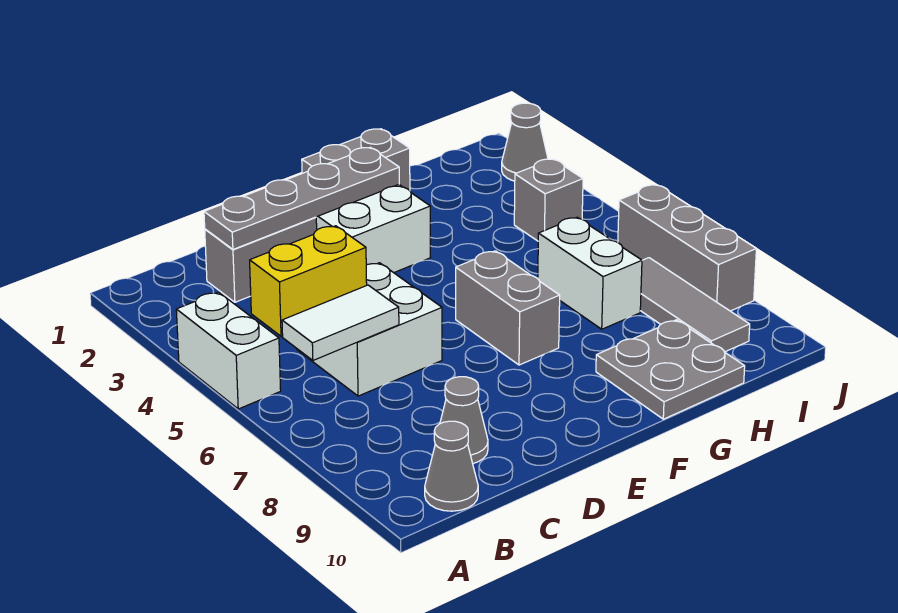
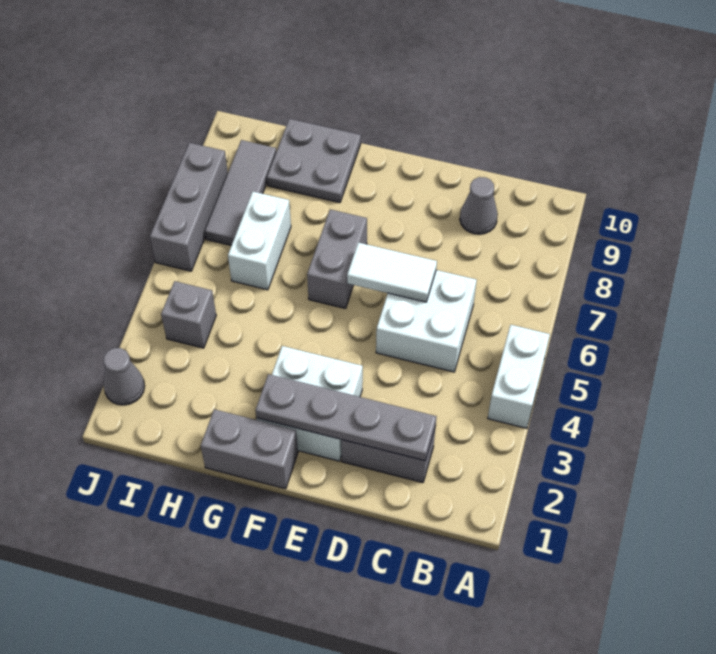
yellow 1x2 brick [250,226,367,336] -> none
white 1x2 tile [282,285,399,360] -> white 1x2 tile moved to [347,242,437,302]
grey 1x1 cone [425,421,478,511] -> none

